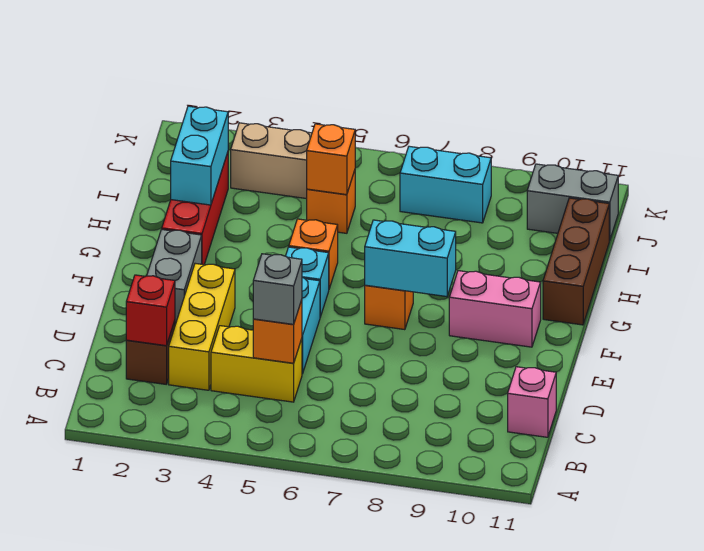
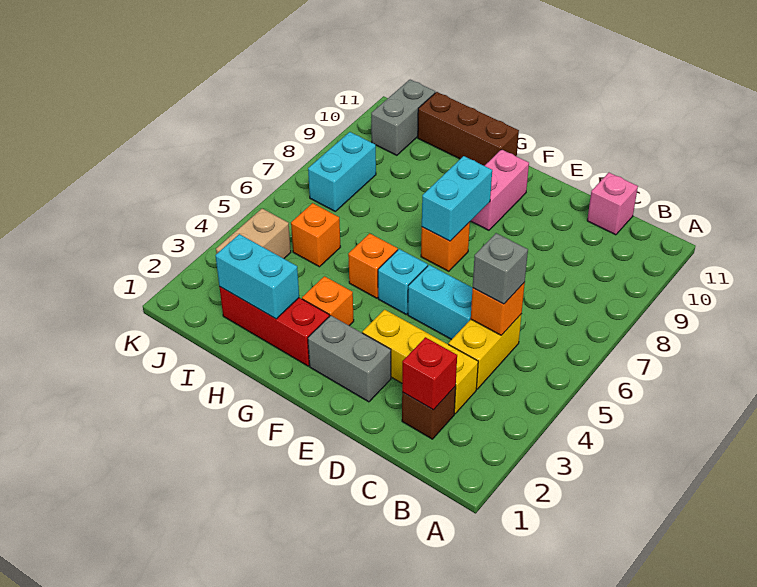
orange 1x1 brick [307,124,356,195] -> orange 1x1 brick moved to [302,276,354,326]

